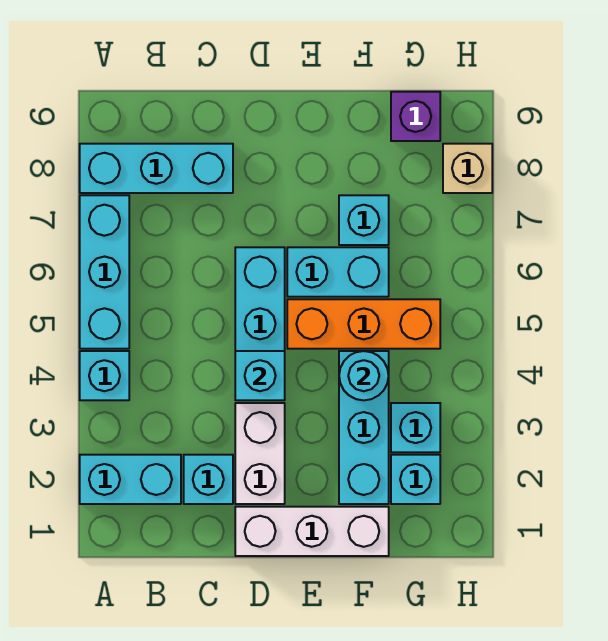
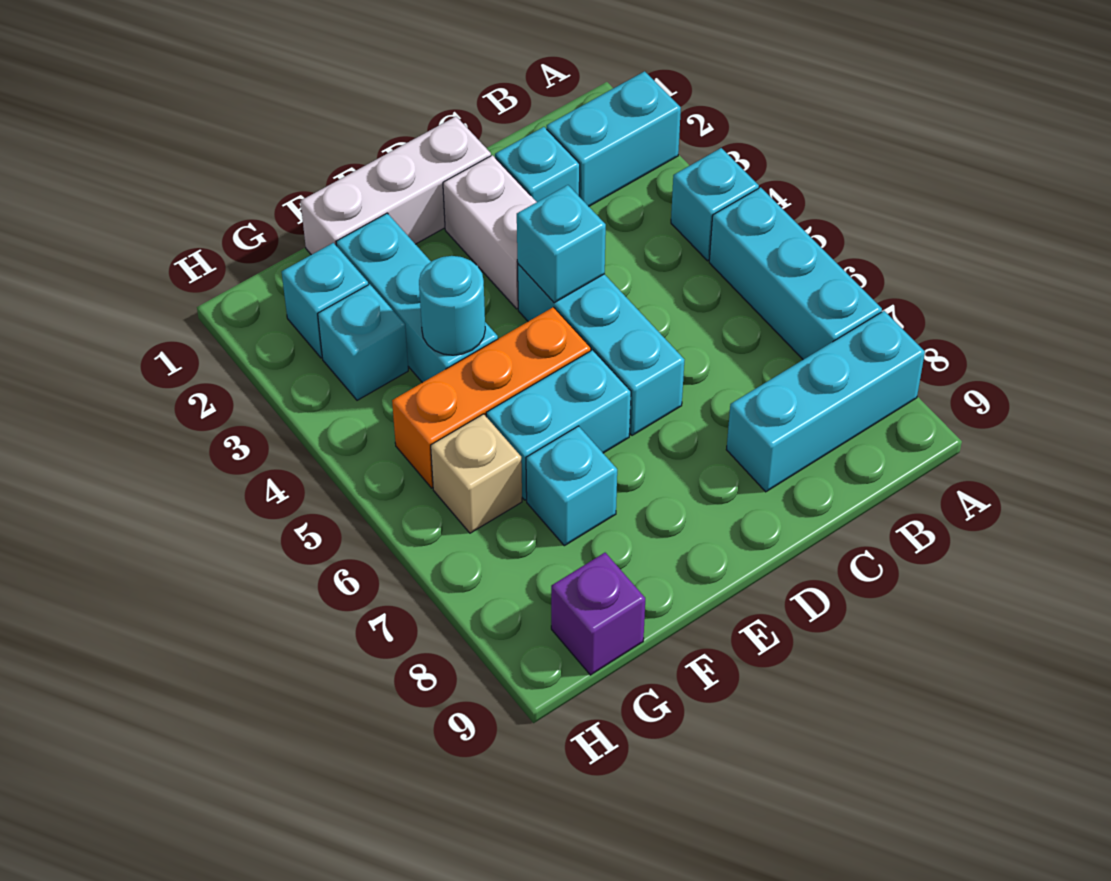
tan 1x1 brick [443,144,492,193] -> tan 1x1 brick moved to [431,414,522,533]

